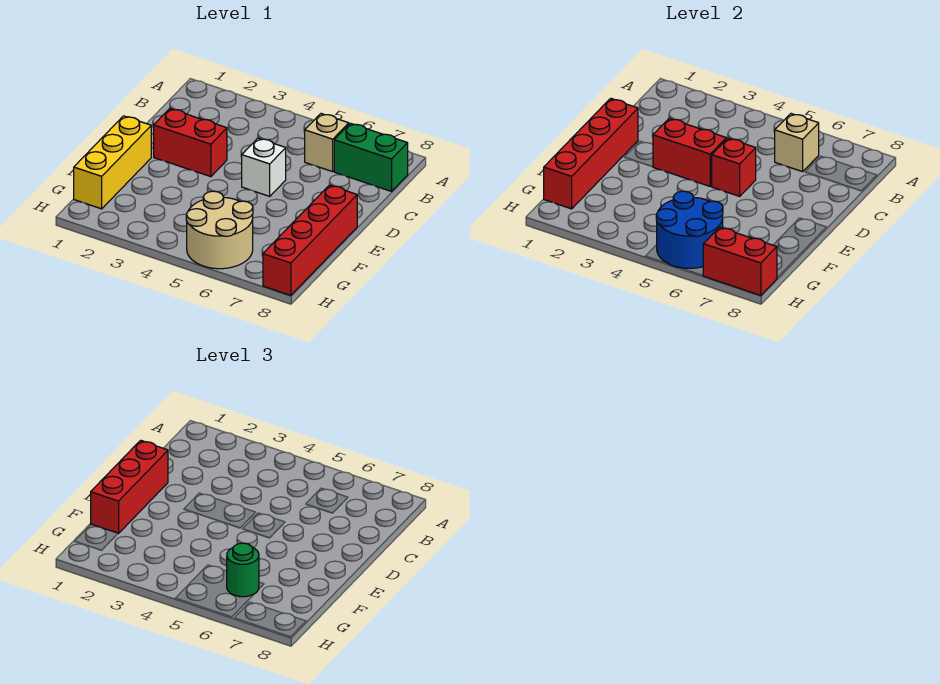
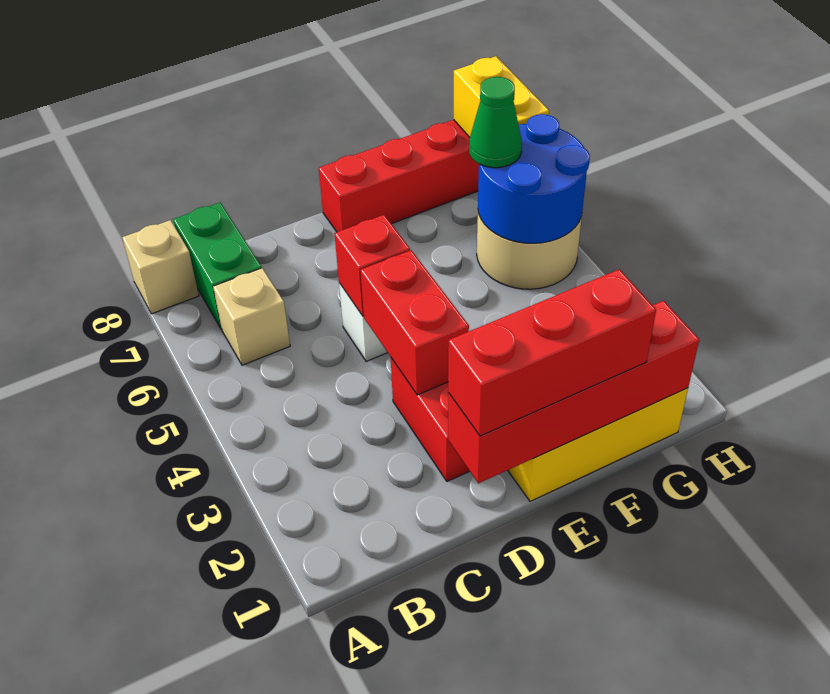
tan 1x1 brick [775,114,819,172] -> tan 1x1 brick moved to [122,220,199,314]
green 1x1 round brick [227,543,259,597] -> green 1x1 cone [469,77,522,168]
red 1x2 brick [703,227,777,295] -> yellow 1x2 brick [453,56,549,137]

